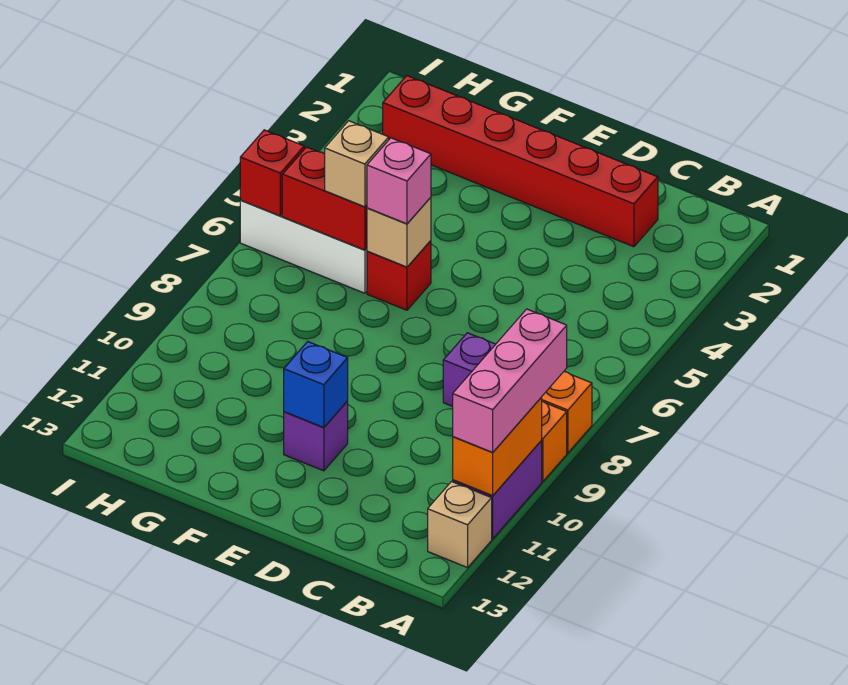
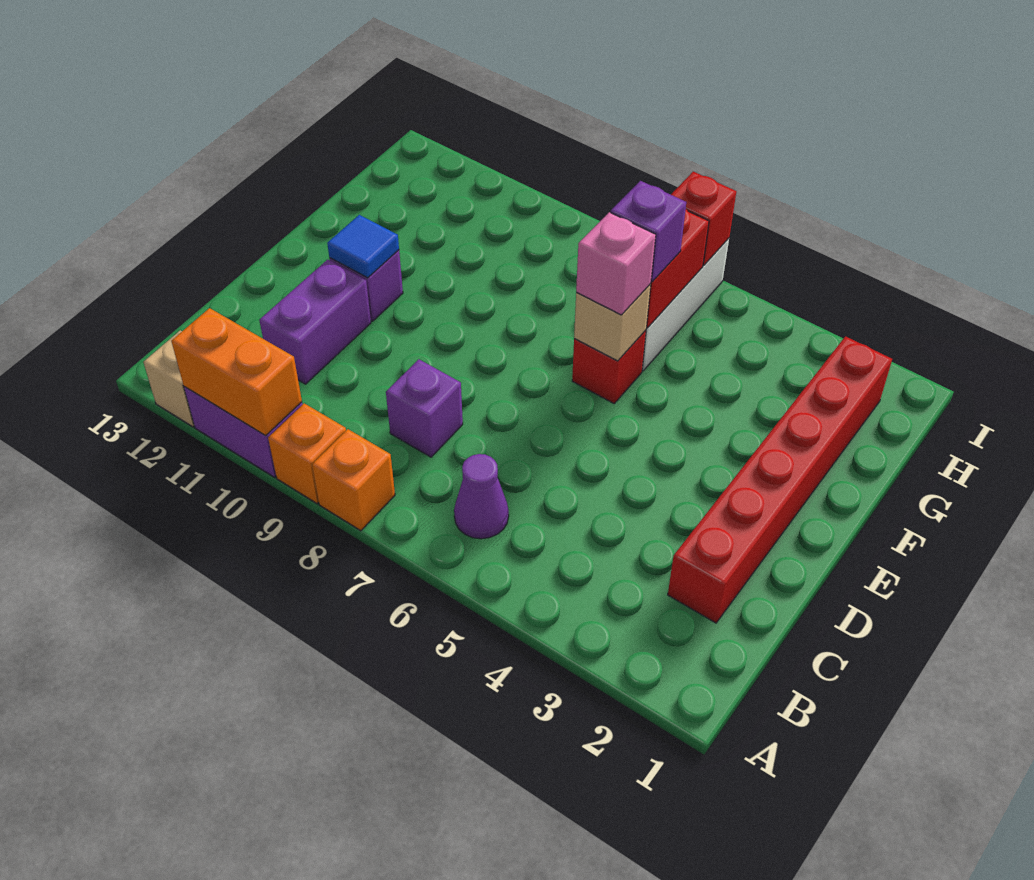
pink 1x3 brick [453,309,567,452] -> none
none -> purple 1x1 cone [454,454,509,539]
none -> purple 1x2 brick [259,259,371,384]
blue 1x1 brick [284,342,348,428] -> blue 1x1 tile [327,215,399,278]
tan 1x1 brick [325,121,389,207] -> purple 1x1 brick [611,181,686,282]

